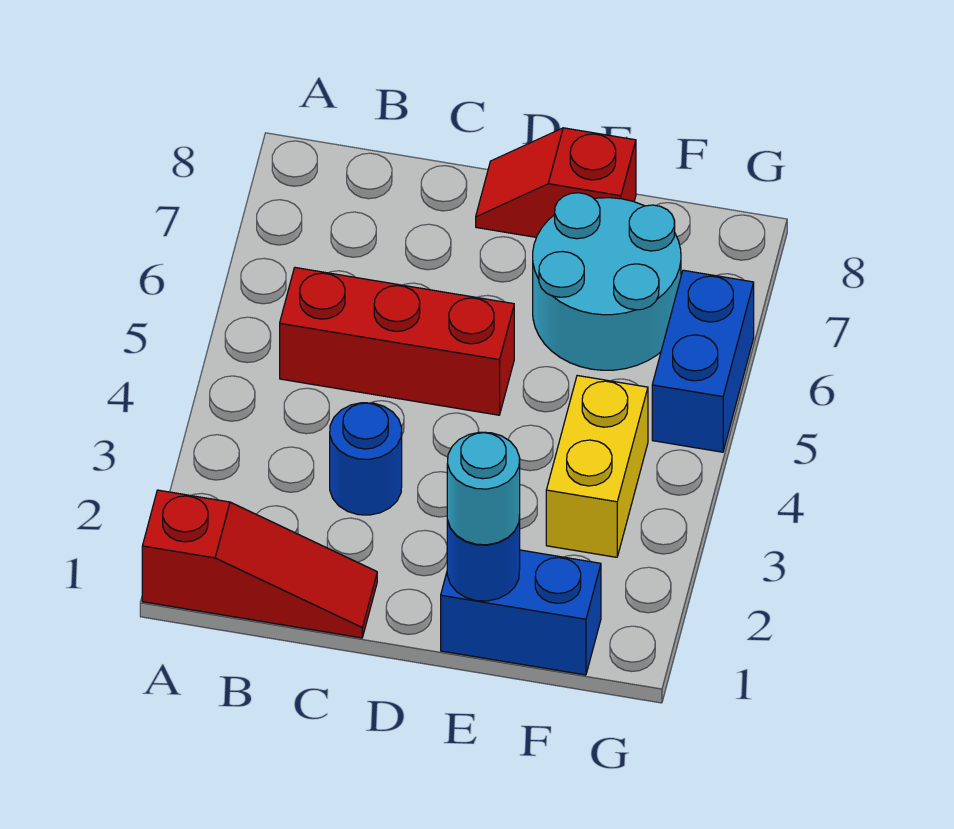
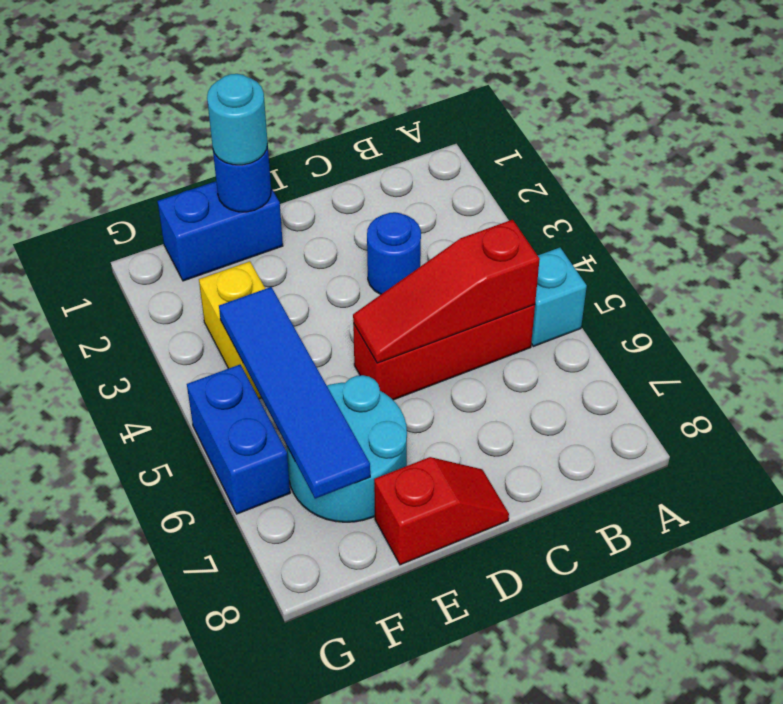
red 1x3 slope [142,490,377,638] -> red 1x3 slope moved to [353,220,540,363]
none -> cyan 1x1 brick [531,248,587,347]
none -> blue 1x4 tile [219,287,370,499]

